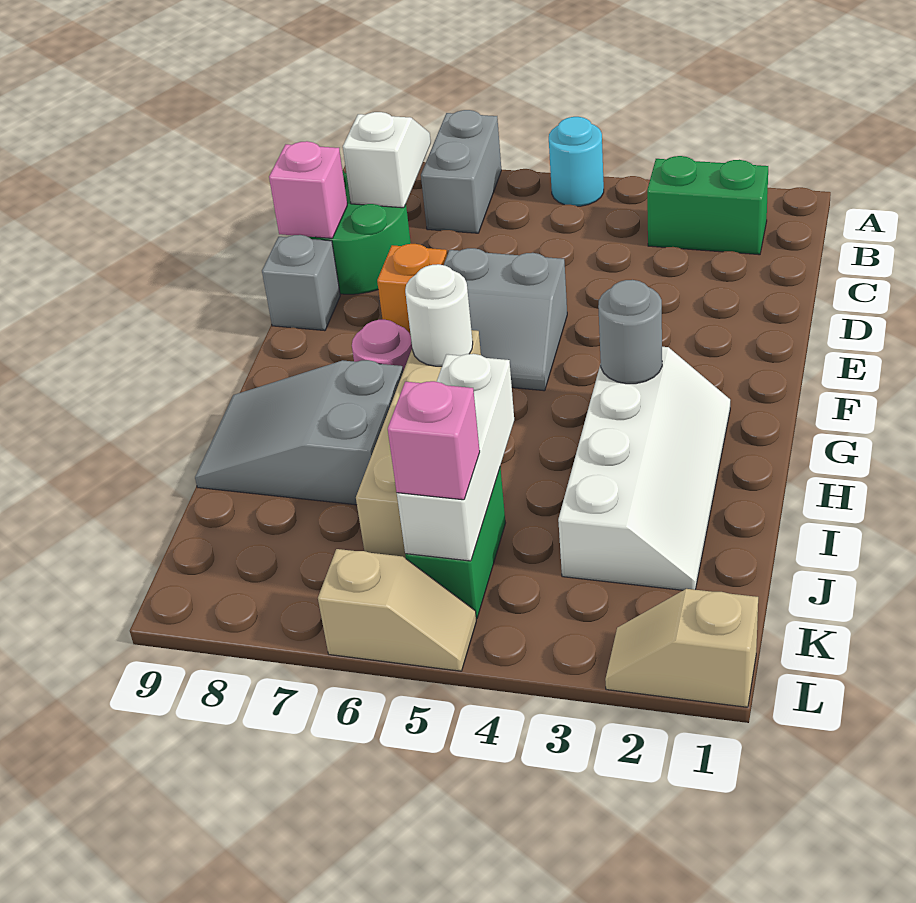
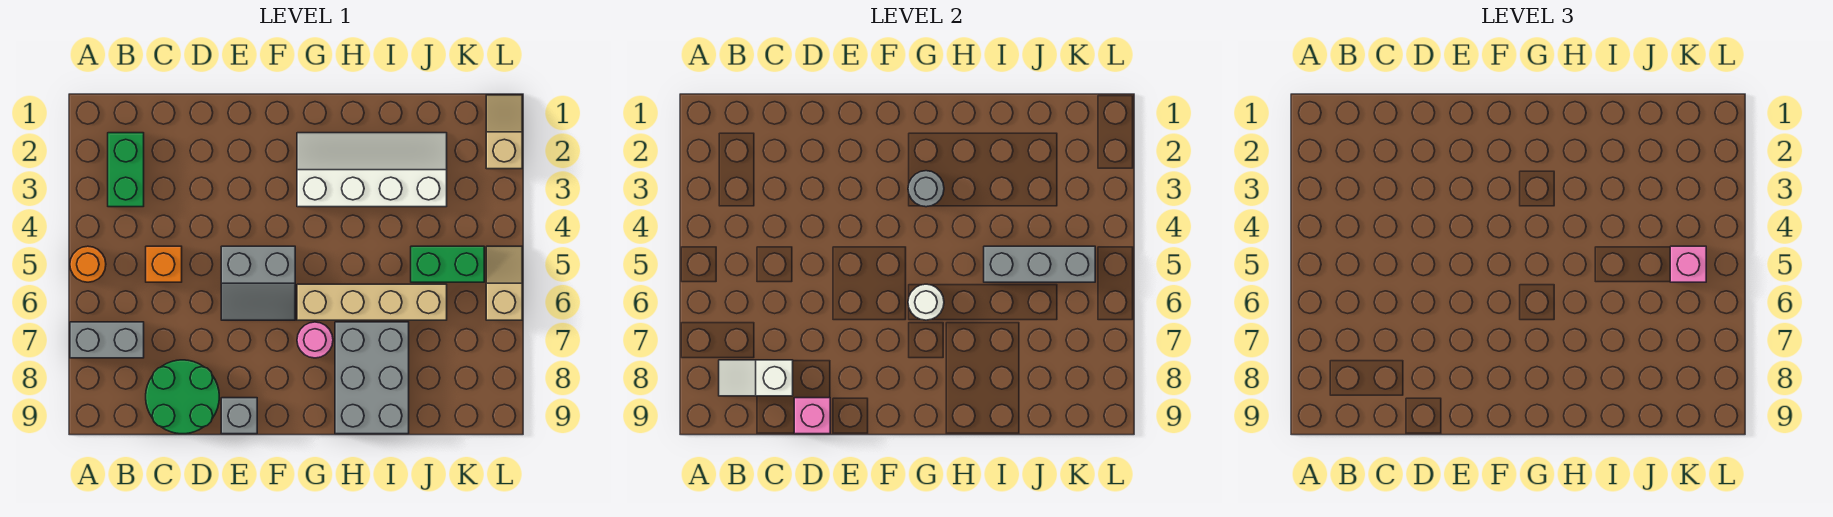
cyan 1x1 round brick [549,117,604,206] -> orange 1x1 round brick [70,246,106,282]
grey 2x2 slope [444,248,567,391] -> grey 2x2 slope turned to [221,246,295,320]
orange 1x1 brick [377,244,447,336] -> orange 1x1 brick moved to [146,246,182,282]
grey 2x3 slope [195,360,403,505] -> grey 2x3 brick [335,322,409,434]
white 1x3 brick [397,354,514,561] -> grey 1x3 brick [984,246,1095,282]
tan 1x2 slope [605,589,758,707] -> tan 1x2 slope turned to [486,95,522,169]

